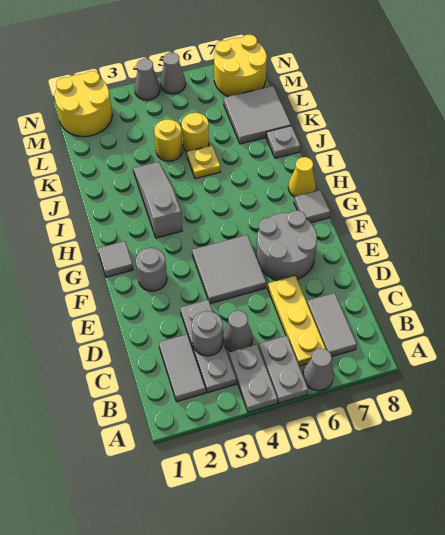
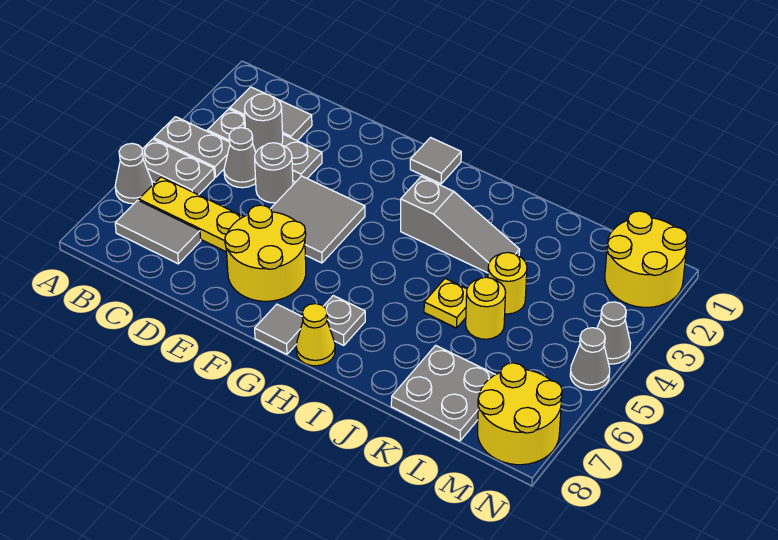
grey 2x2 round brick [256,210,317,280] -> yellow 2x2 round brick [225,205,306,301]
grey 1x1 round brick [136,248,167,291] -> grey 1x1 round brick moved to [255,143,293,203]
grey 1x1 plate [266,126,300,158] -> grey 1x1 plate moved to [323,296,365,346]
grey 2x2 tile [224,86,291,144] -> grey 2x2 plate [391,345,495,441]

